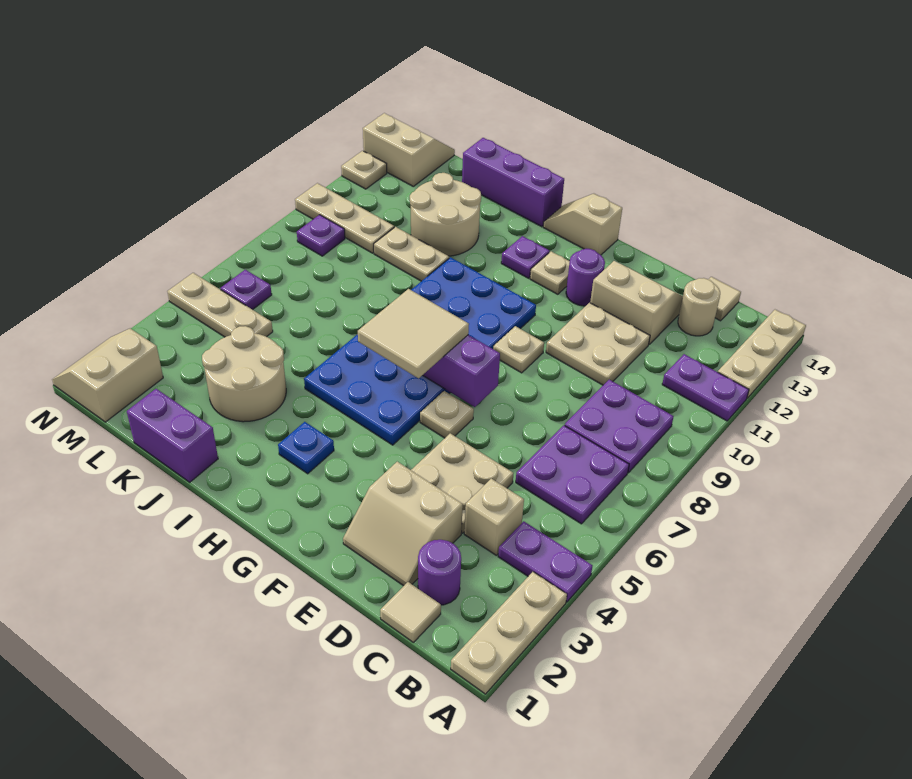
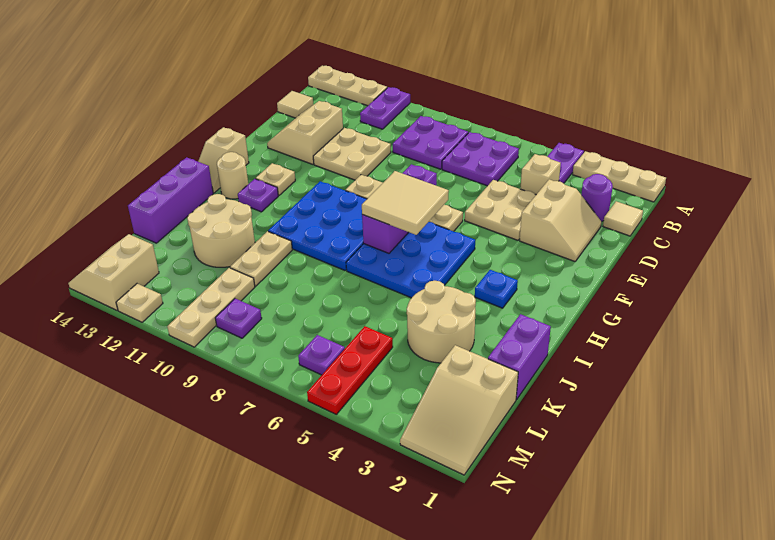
tan 1x1 round brick [678,278,720,336] -> tan 1x1 round brick moved to [217,152,248,199]
purple 1x1 round brick [566,249,605,306] -> none
tan 1x3 plate [167,273,273,337] -> red 1x3 plate [307,326,393,414]
tan 2x2 slope [52,328,163,422] -> tan 2x3 slope [400,345,518,475]

